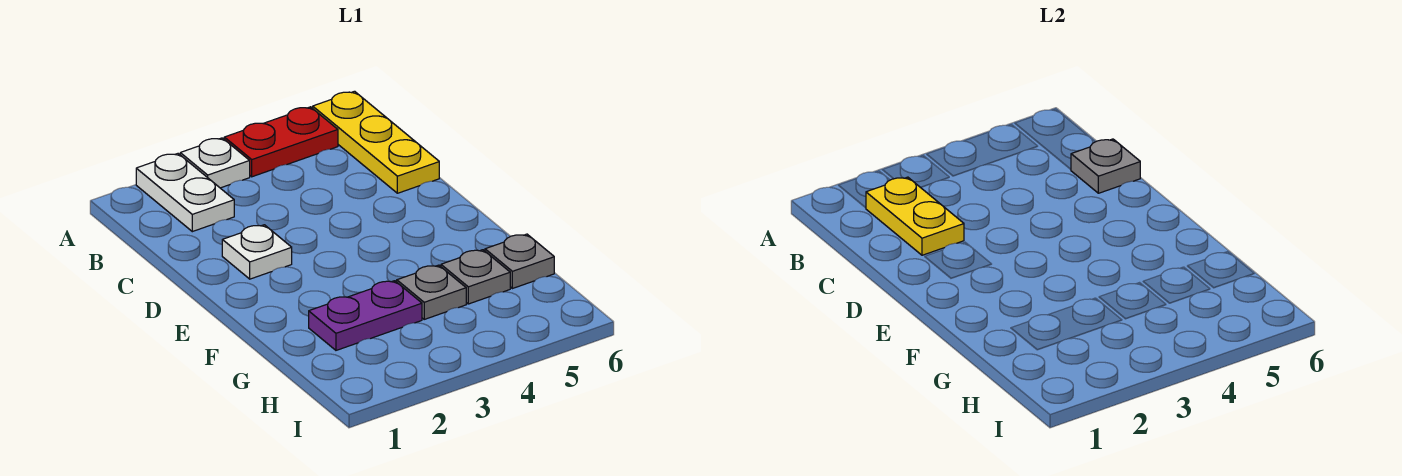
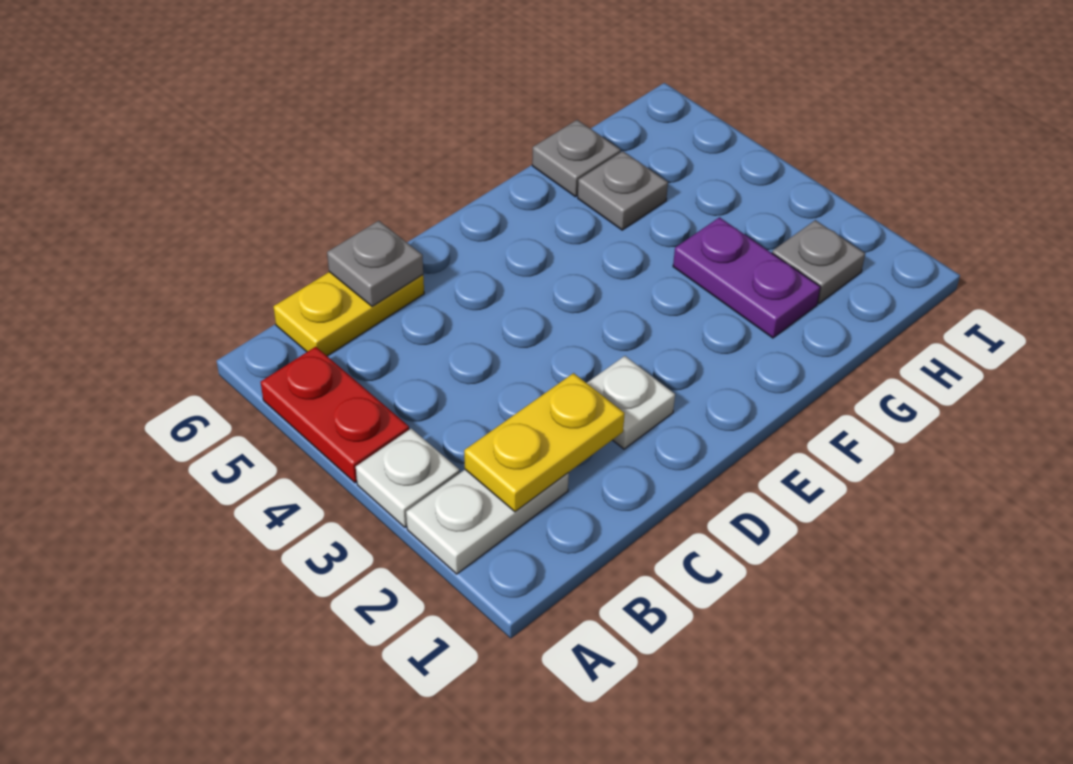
yellow 1x3 plate [313,91,439,193] -> yellow 1x2 plate [274,272,424,356]
grey 1x1 plate [397,265,466,319] -> grey 1x1 plate moved to [772,220,865,304]

